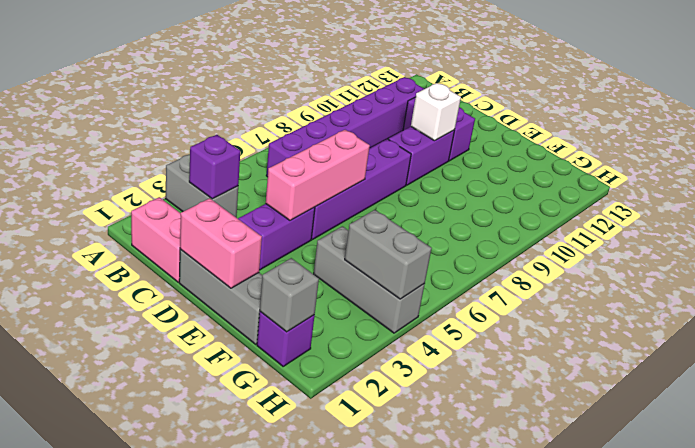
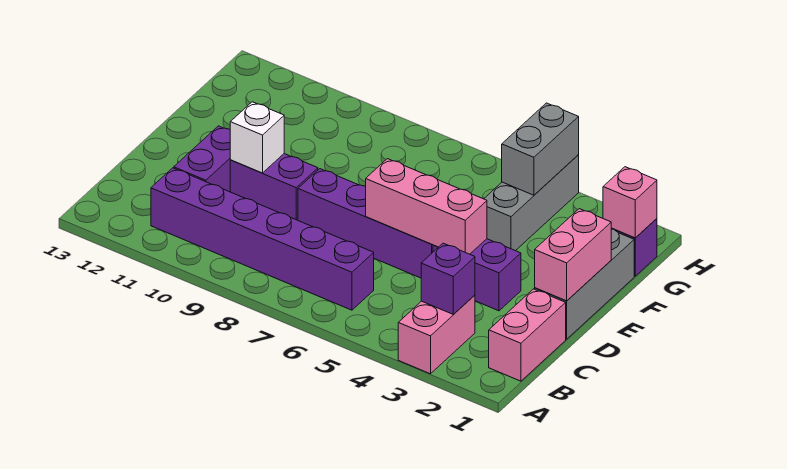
grey 1x2 brick [166,154,238,218] -> pink 1x2 brick [398,295,475,374]
grey 1x1 brick [260,258,319,332] -> pink 1x1 brick [603,167,657,238]

